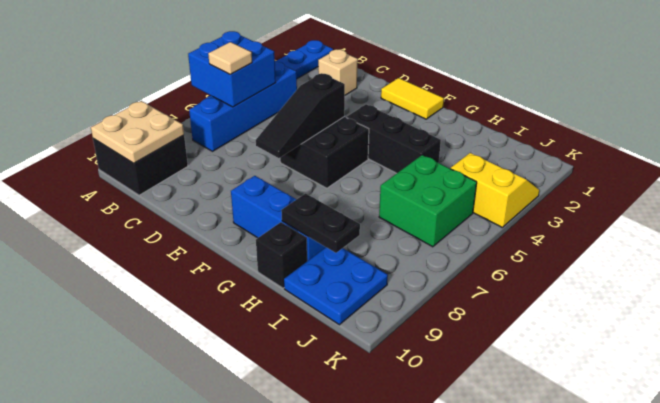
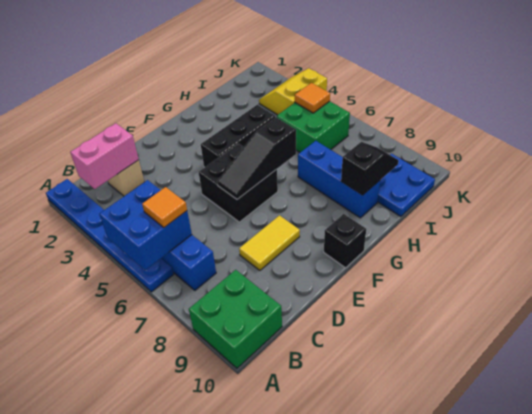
black 2x2 brick [93,135,188,195] -> green 2x2 brick [189,270,282,368]
tan 2x2 plate [91,101,184,163] -> none
none -> pink 1x2 brick [70,123,139,189]
tan 1x1 tile [208,42,252,74] -> orange 1x1 tile [142,187,187,227]
yellow 1x2 tile [381,78,444,119] -> yellow 1x2 tile moved to [239,215,300,270]
black 1x3 slope [256,73,345,158] -> black 1x3 slope turned to [217,117,296,199]
blue 1x3 brick [231,176,326,261] -> blue 1x3 brick turned to [298,141,380,218]
black 1x2 plate [281,194,360,253] -> black 1x2 slope [341,142,399,195]
black 1x1 brick [256,222,307,288] -> black 1x1 brick moved to [324,214,366,268]
none -> orange 1x1 tile [295,83,330,113]

